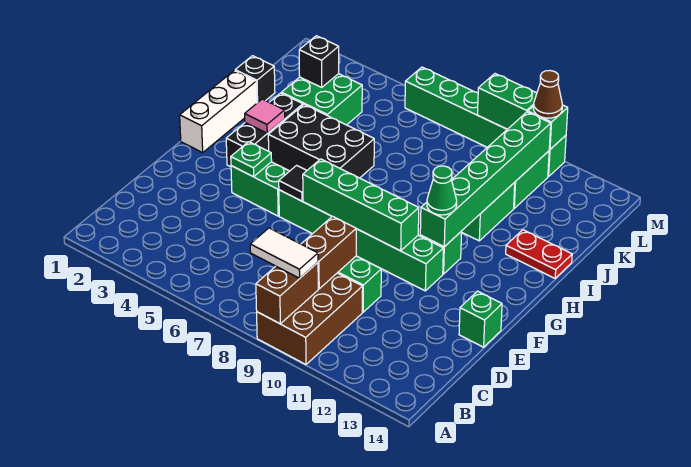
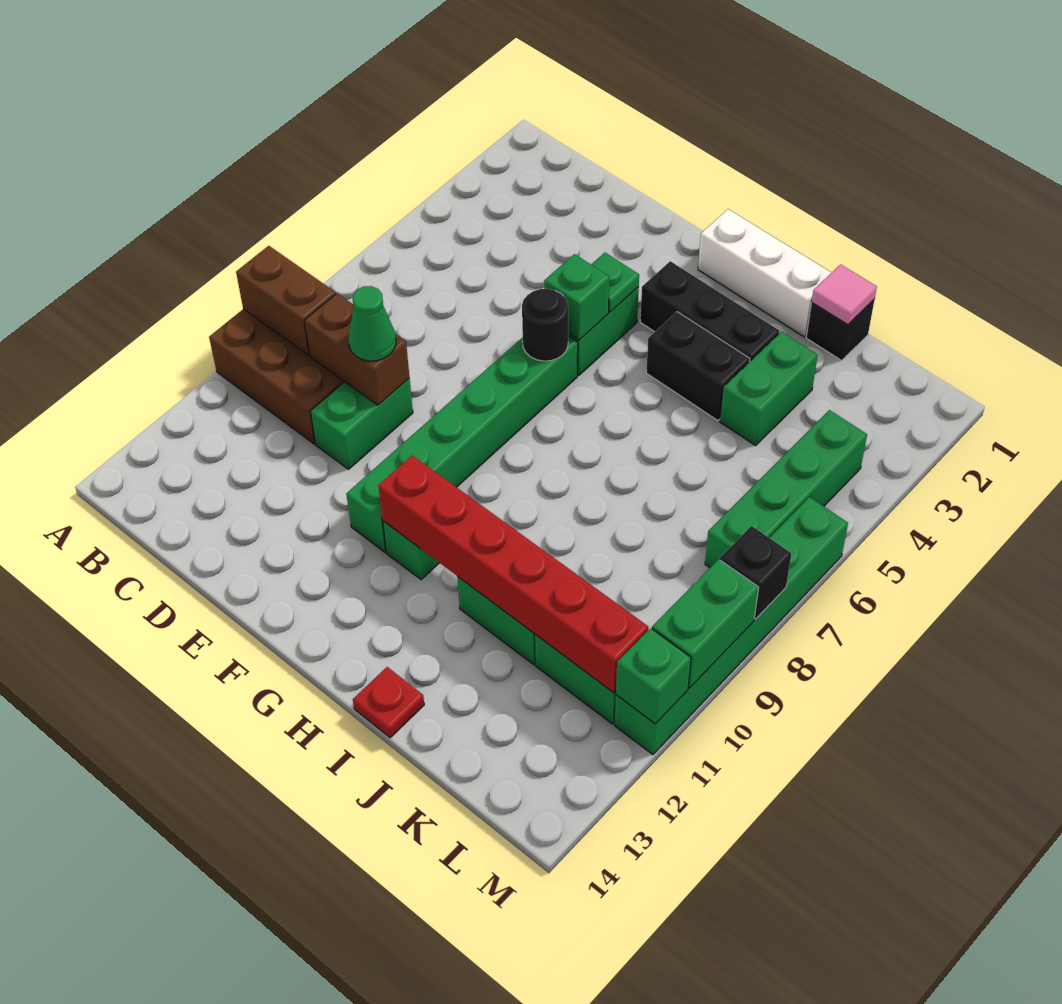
white 1x2 tile [250,228,318,278] -> none
green 1x1 brick [459,291,502,347] -> green 1x1 brick moved to [544,254,609,340]
black 1x1 tile [279,165,307,201] -> black 1x1 round brick [522,289,568,361]
green 1x4 brick [303,159,419,251] -> green 1x4 brick moved to [705,410,867,568]
green 1x6 brick [420,112,551,247] -> red 1x6 brick [378,455,648,693]
green 1x1 cone [427,166,457,215] -> green 1x1 cone moved to [349,286,396,361]
pink 1x1 tile [245,99,285,133] -> pink 1x1 tile moved to [812,264,877,325]
black 2x3 brick [268,105,374,178] -> black 1x2 brick [646,312,750,421]
red 1x2 plate [506,230,572,278] -> red 1x1 plate [353,667,424,738]
green 2x2 brick [281,74,362,125] -> green 1x2 brick [720,332,818,446]
black 1x1 brick [299,36,339,87] -> black 1x1 brick moved to [720,526,792,619]
brown 1x1 cone [533,71,562,118] -> none

